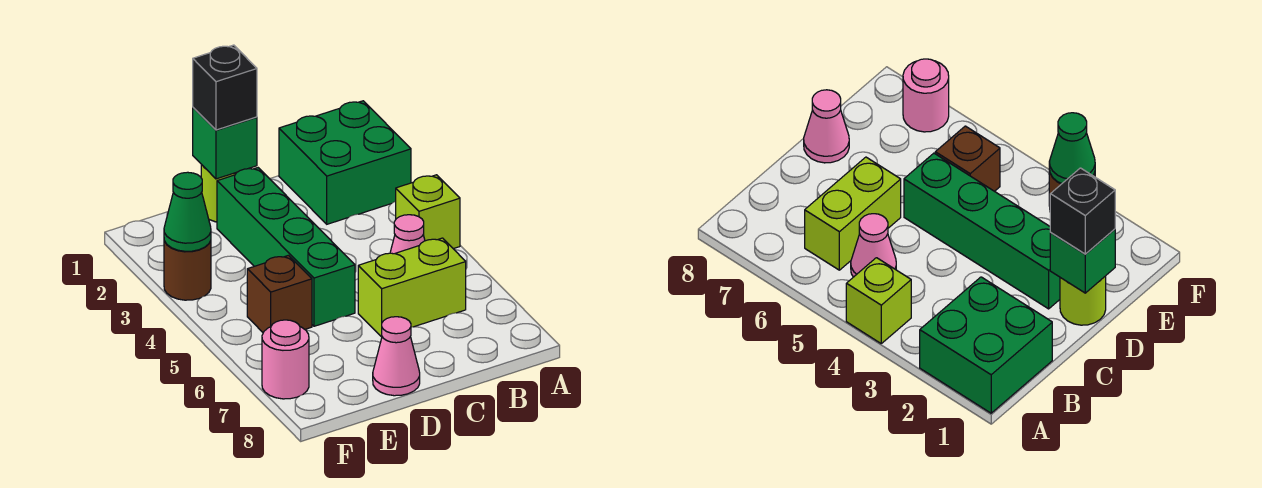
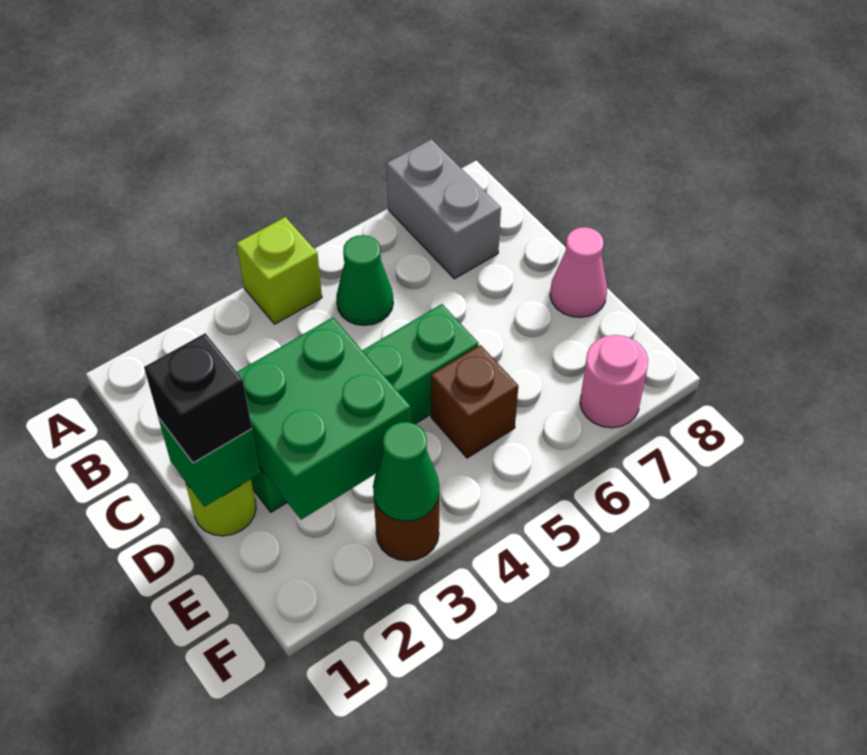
green 2x2 brick [279,101,411,224] -> green 2x2 brick moved to [237,318,411,520]
none -> grey 1x2 brick [386,139,501,279]
pink 1x1 cone [390,215,425,254] -> green 1x1 cone [336,235,393,325]
lime 1x2 brick [358,238,466,337] -> none

